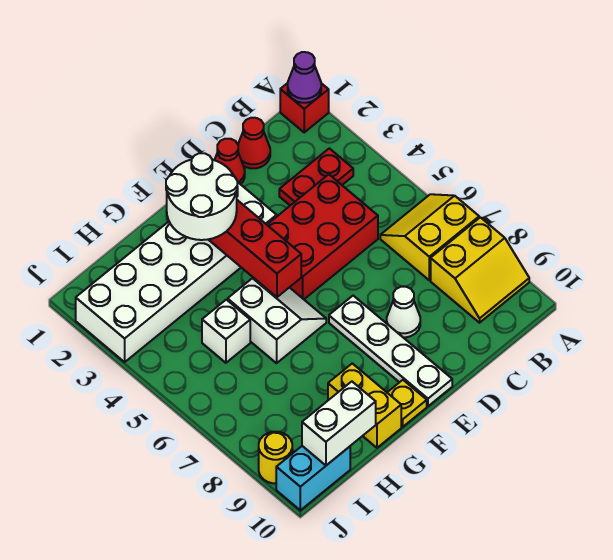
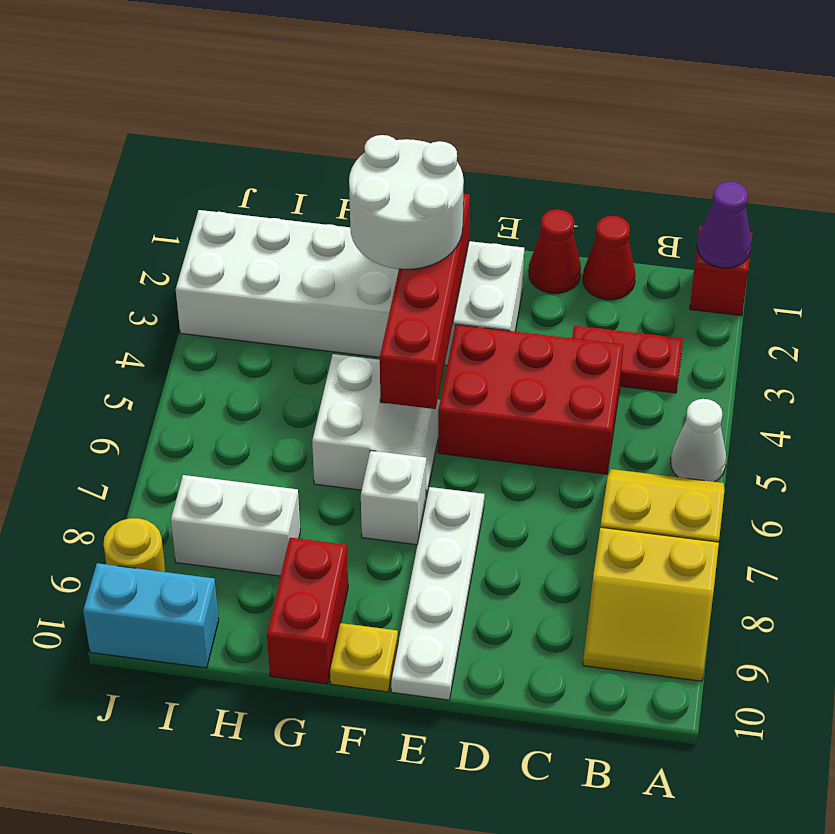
white 1x1 cone [387,287,420,337] -> white 1x1 cone moved to [671,399,727,482]
yellow 1x2 brick [328,363,401,448] -> red 1x2 brick [267,538,348,684]
white 1x1 brick [202,300,250,363] -> white 1x1 brick moved to [361,451,426,545]
white 1x2 brick [302,382,376,465] -> white 1x2 brick moved to [171,475,300,576]

